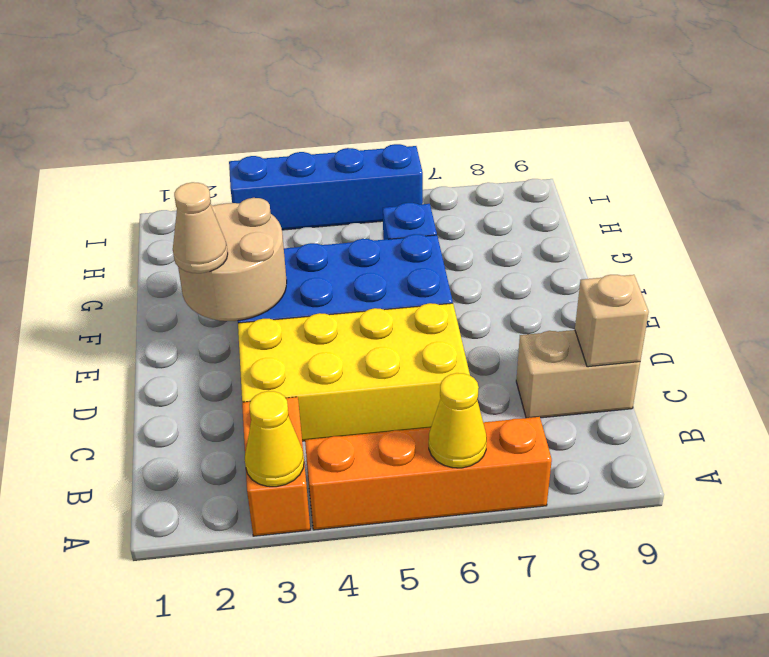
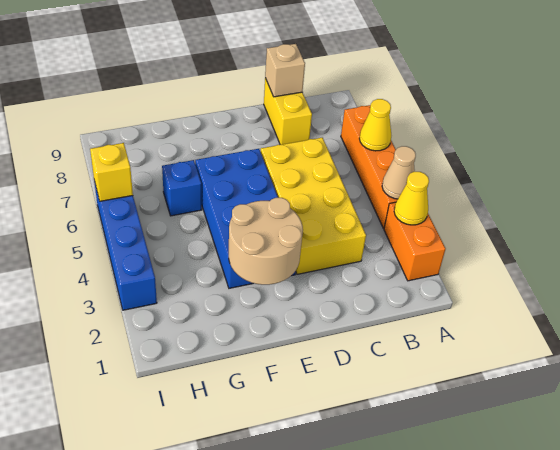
orange 1x2 brick [242,397,310,536] -> orange 1x2 brick turned to [384,202,445,281]
tan 1x2 brick [516,330,640,418] -> yellow 1x2 brick [264,78,312,145]
tan 1x1 cone [173,182,228,273] -> tan 1x1 cone moved to [382,146,416,199]
none -> yellow 1x1 brick [90,143,133,201]

